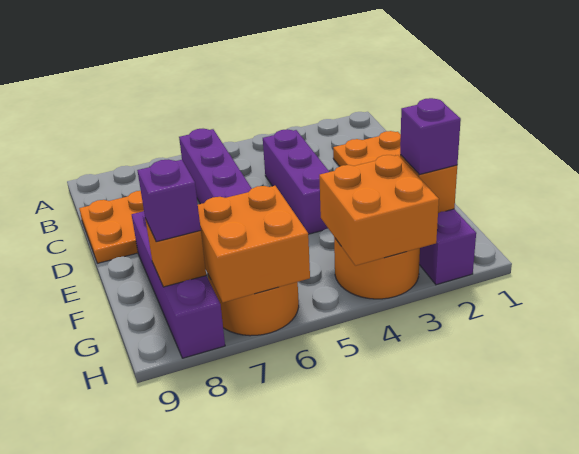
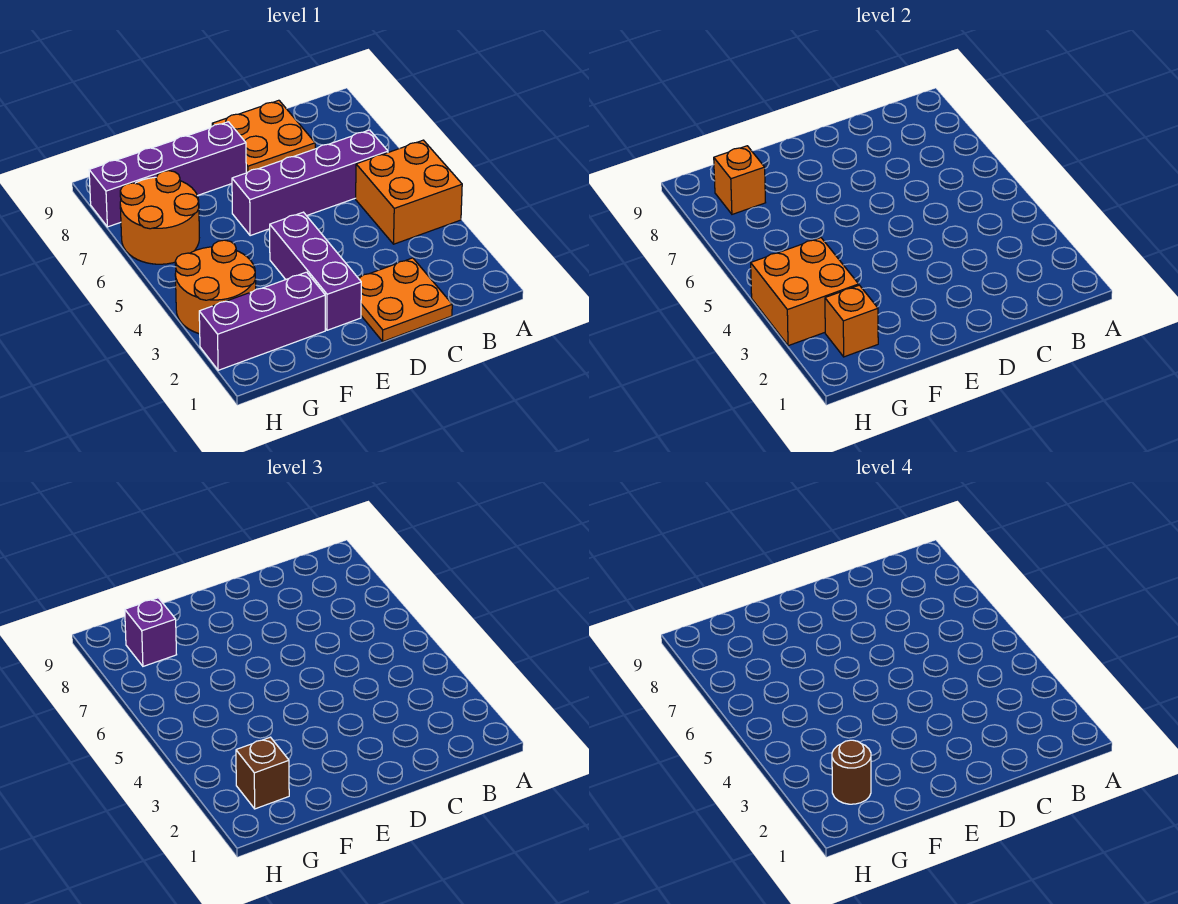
purple 1x3 brick [263,129,329,234] -> purple 1x3 brick turned to [270,212,361,330]
purple 1x1 brick [400,98,461,175] -> brown 1x1 brick [236,737,289,809]
none -> brown 1x1 round brick [832,740,871,804]
orange 2x2 brick [198,186,310,302] -> orange 2x2 brick moved to [356,140,462,244]

